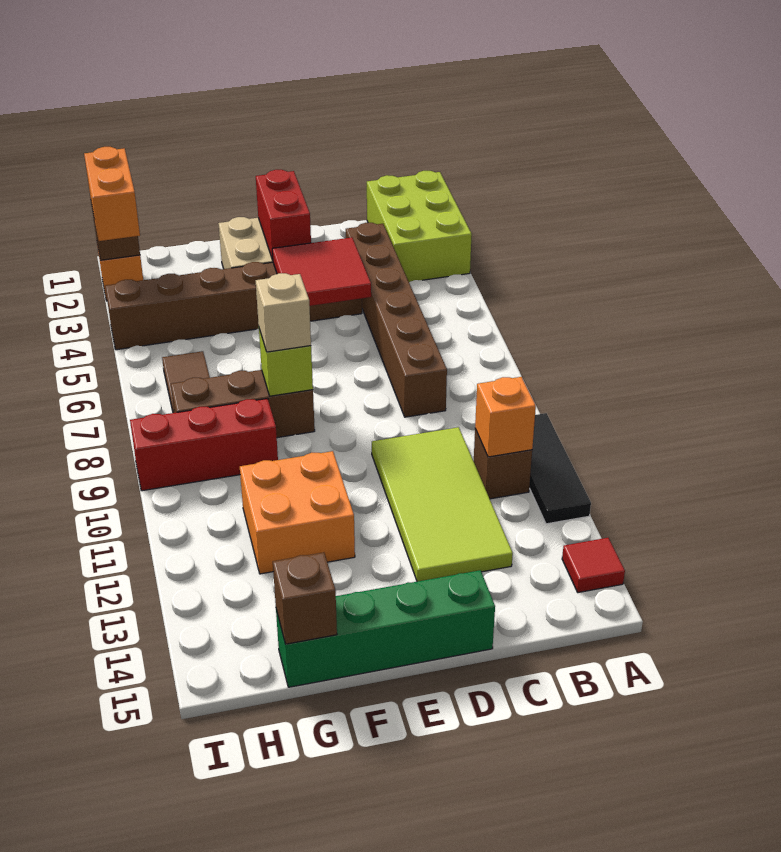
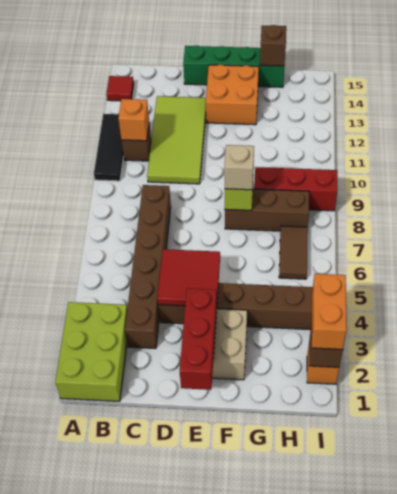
red 1x2 brick [256,170,311,260] -> red 1x3 brick [180,288,217,390]
orange 2x2 brick [240,451,355,574] -> orange 2x2 brick moved to [206,65,259,125]

